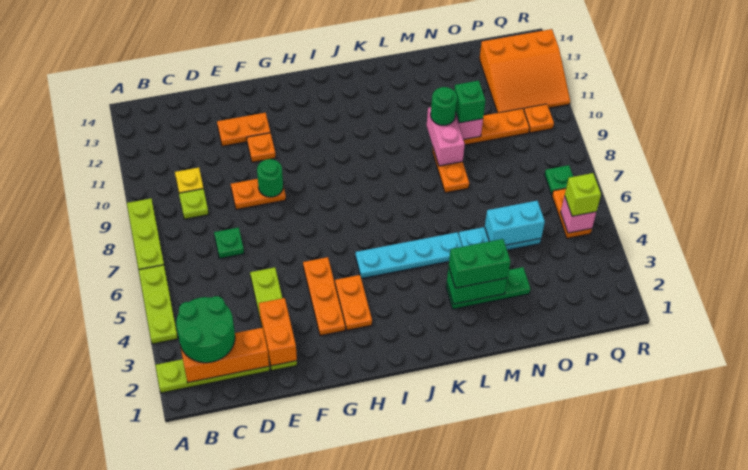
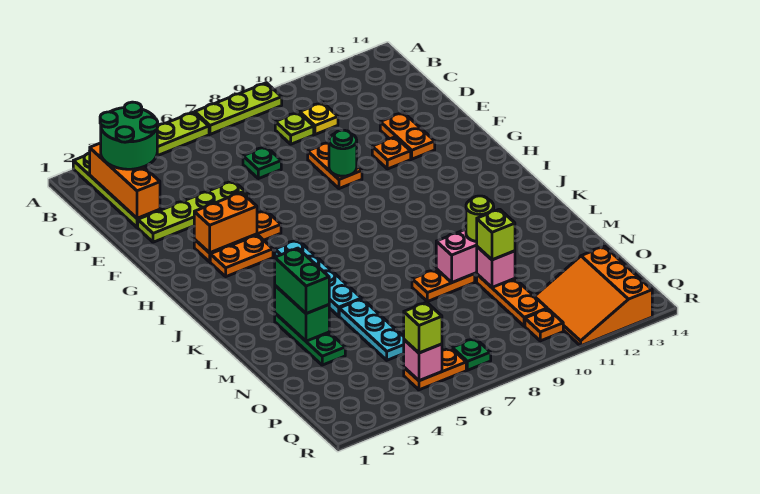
orange 1x2 brick [259,298,297,366] -> orange 1x2 brick moved to [194,192,257,253]
green 1x1 round brick [431,87,457,125] -> lime 1x1 round brick [466,196,494,242]
cyan 1x2 brick [485,201,545,245] -> none
green 1x1 brick [454,81,486,123] -> lime 1x1 brick [477,209,515,260]

